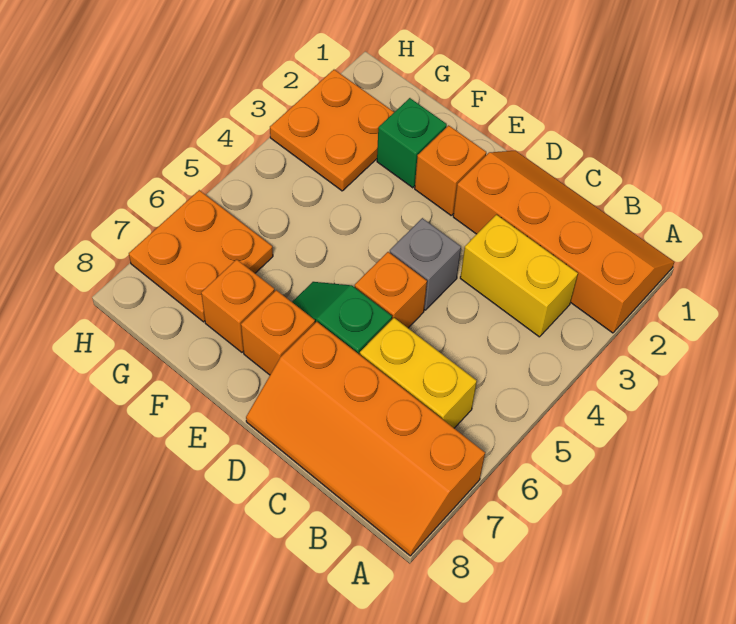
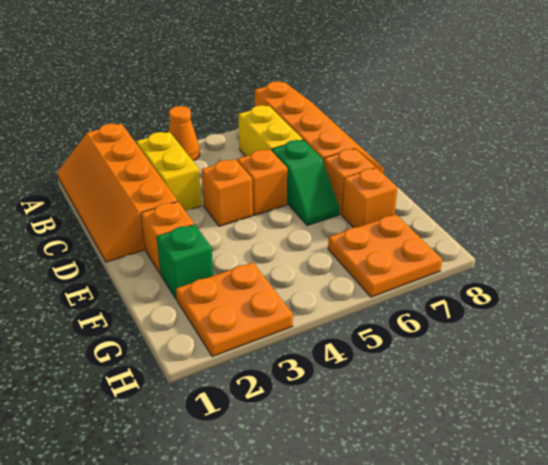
none -> orange 1x1 cone [169,106,200,161]
grey 1x1 brick [390,218,461,310] -> orange 1x1 brick [201,159,253,226]

